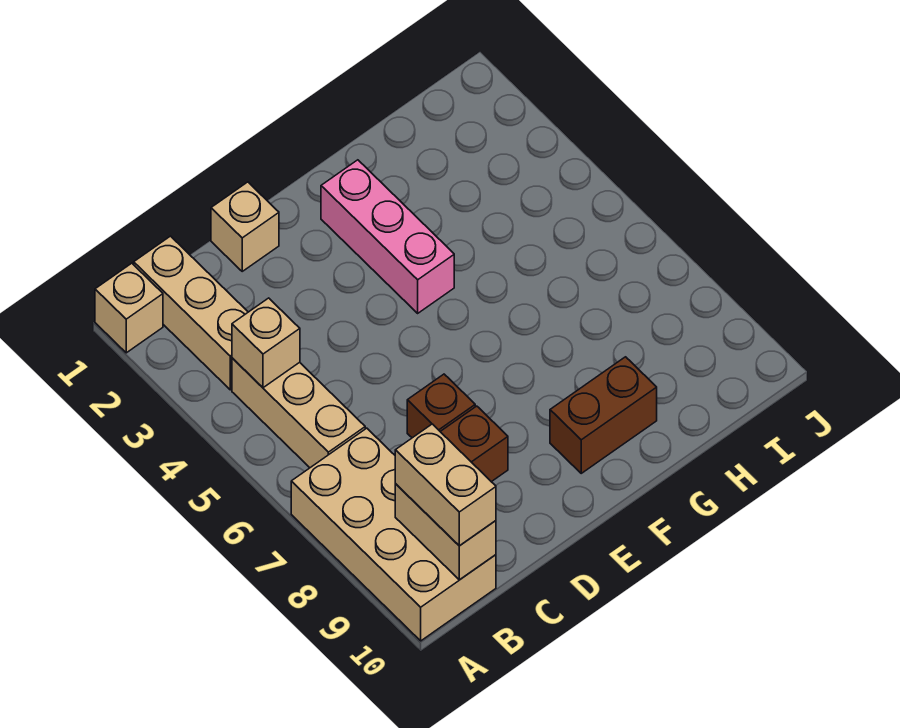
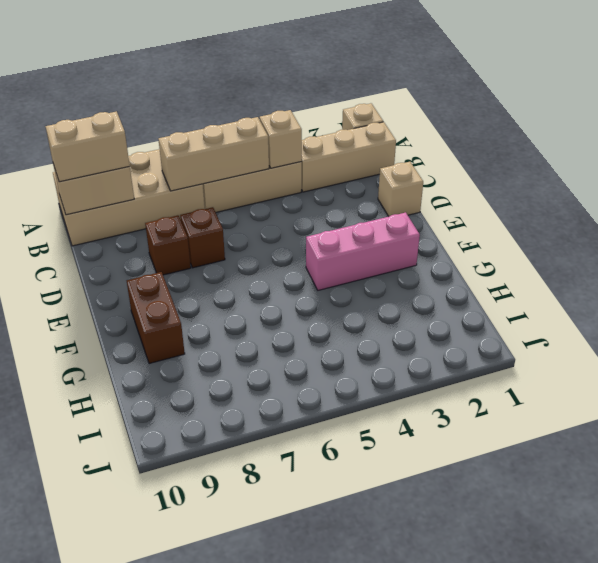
none -> tan 1x3 brick [158,117,269,191]

